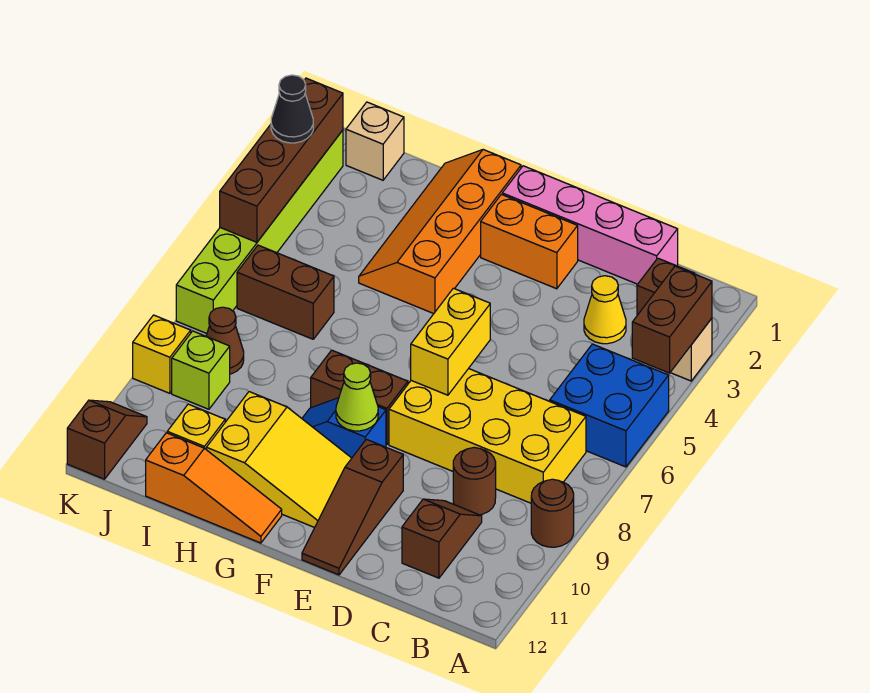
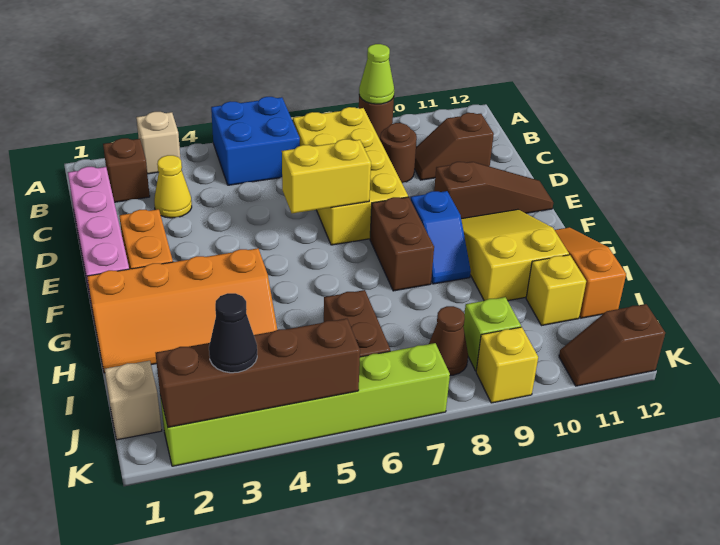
brown 1x2 brick [632,266,712,373] -> none
lime 1x1 cone [336,363,378,431] -> lime 1x1 cone moved to [359,44,394,104]

